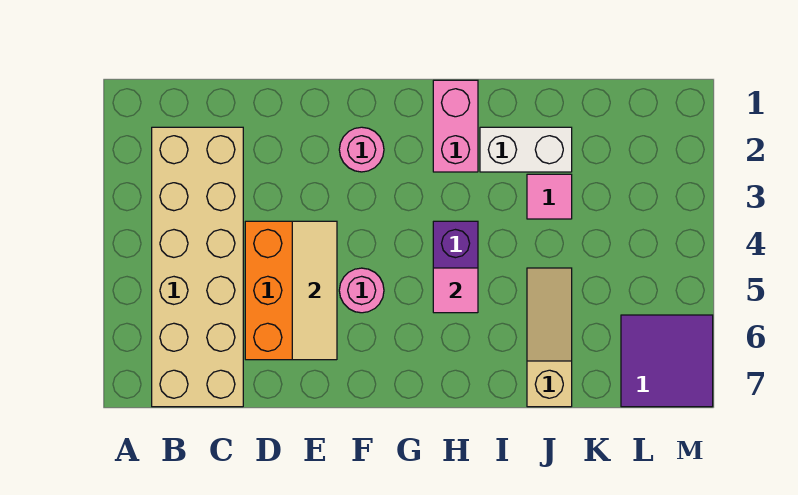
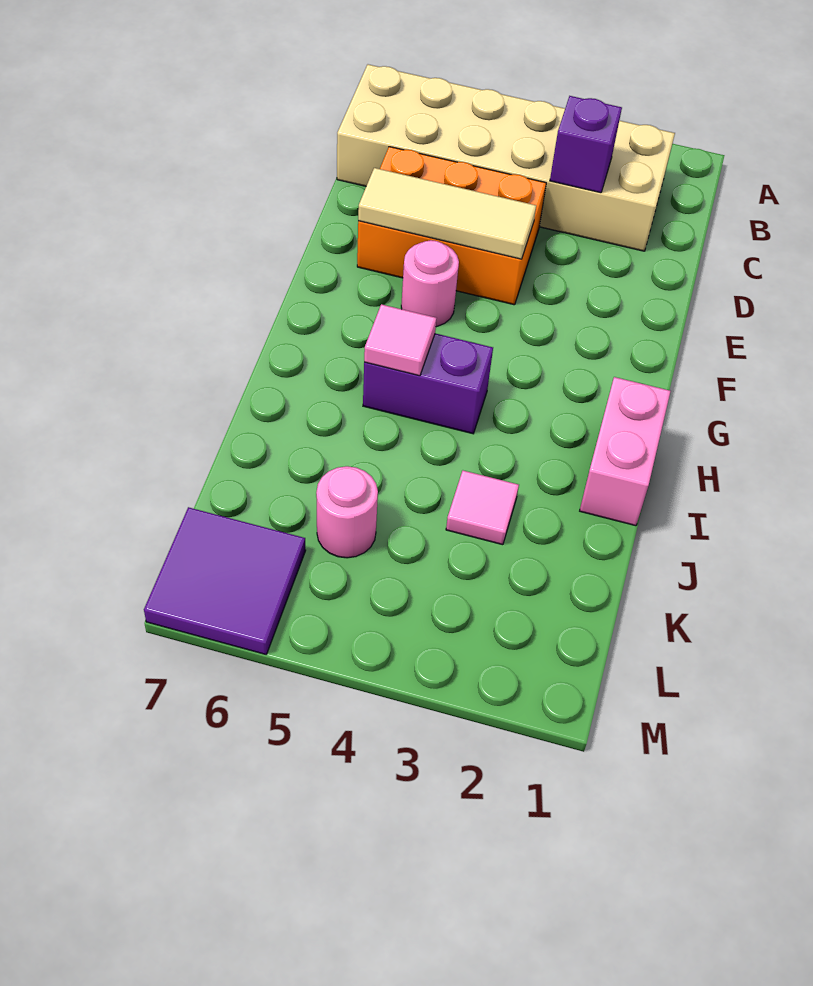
none -> purple 1x1 brick [550,96,622,193]
pink 1x1 round brick [339,127,384,172] -> pink 1x1 round brick moved to [316,466,378,558]
pink 1x2 brick [433,80,478,172] -> pink 1x2 brick turned to [580,377,671,526]
white 1x2 brick [480,127,572,172] -> none
tan 1x3 slope [527,268,572,407] -> none

